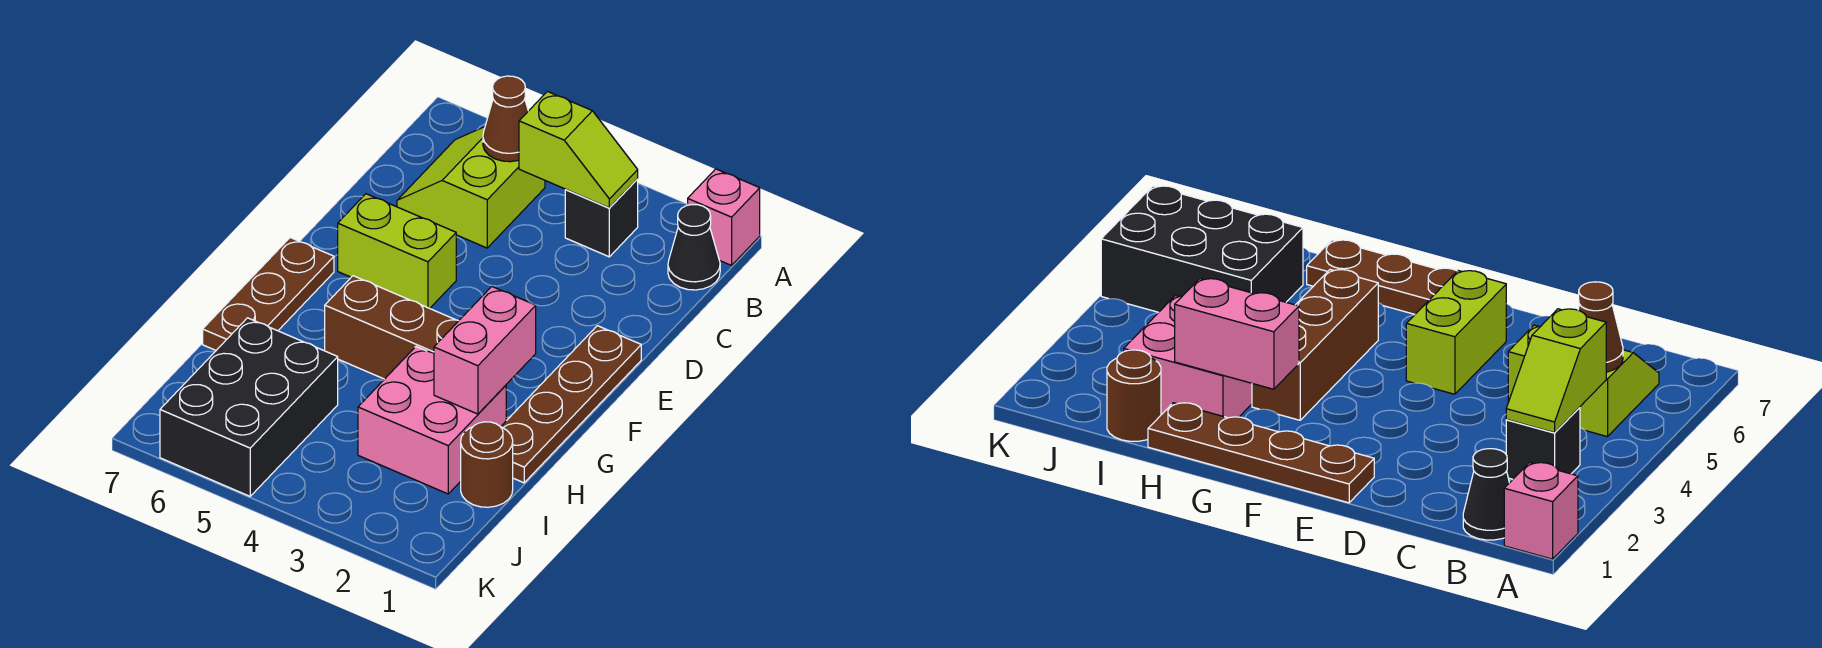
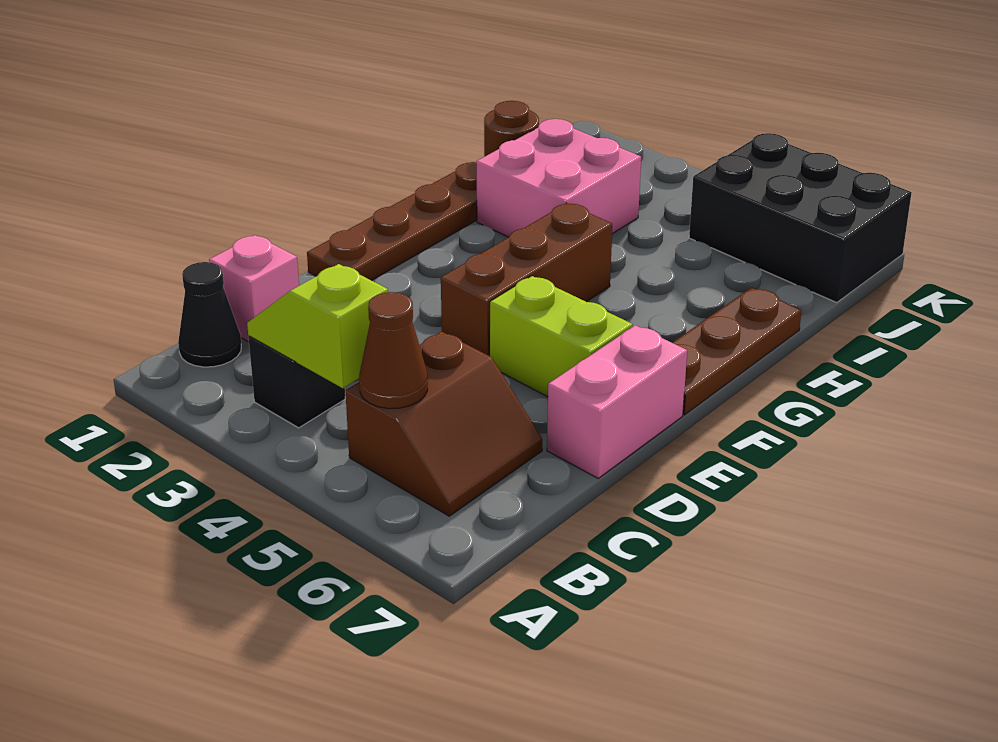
pink 1x1 brick [688,169,760,265] -> pink 1x1 brick moved to [209,235,299,342]
lime 2x2 slope [397,127,545,248] -> brown 2x2 slope [345,331,542,516]
pink 1x2 brick [434,287,536,414] -> pink 1x2 brick moved to [547,325,687,478]
brown 1x3 brick [325,276,458,379] -> brown 1x3 brick turned to [441,203,612,356]
black 2x3 brick [160,318,338,496] -> black 2x3 brick turned to [689,133,912,303]

